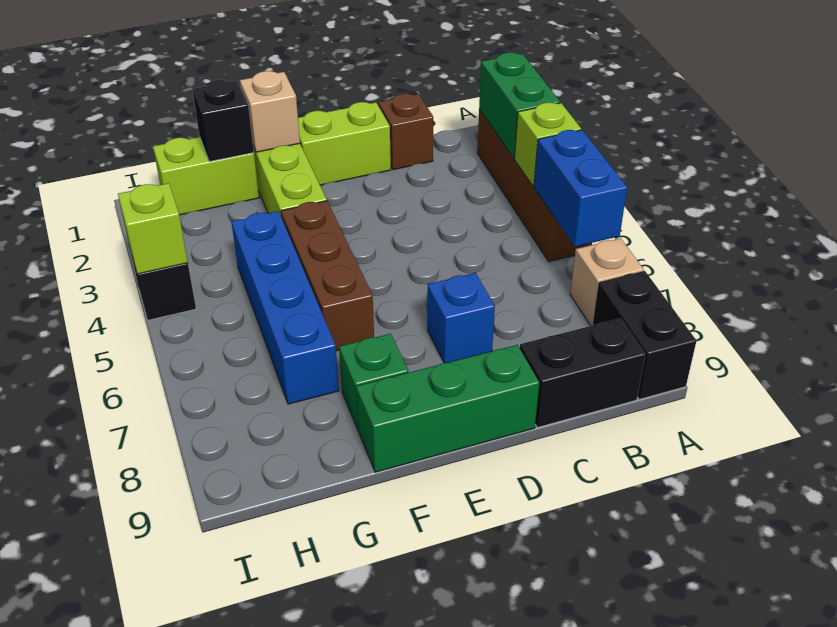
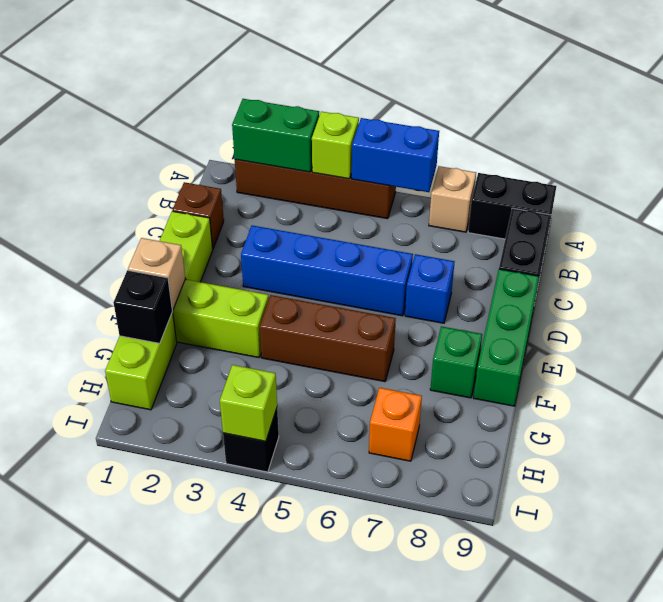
blue 1x4 brick [231,211,339,404] -> blue 1x4 brick moved to [241,225,413,316]
none -> orange 1x1 brick [369,388,422,461]

